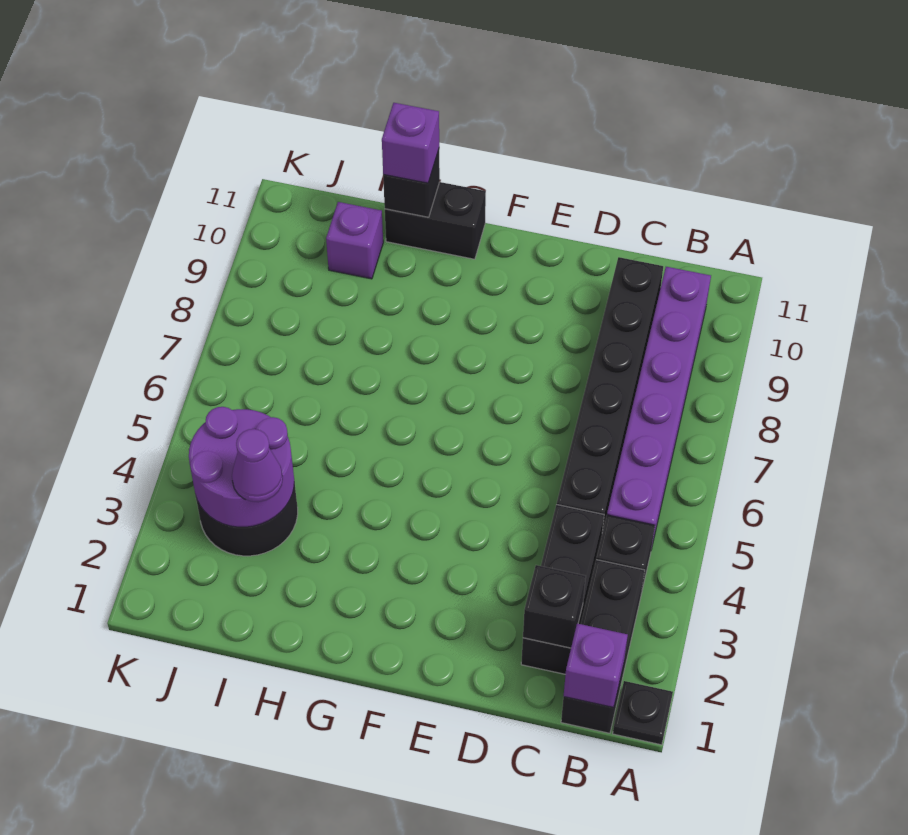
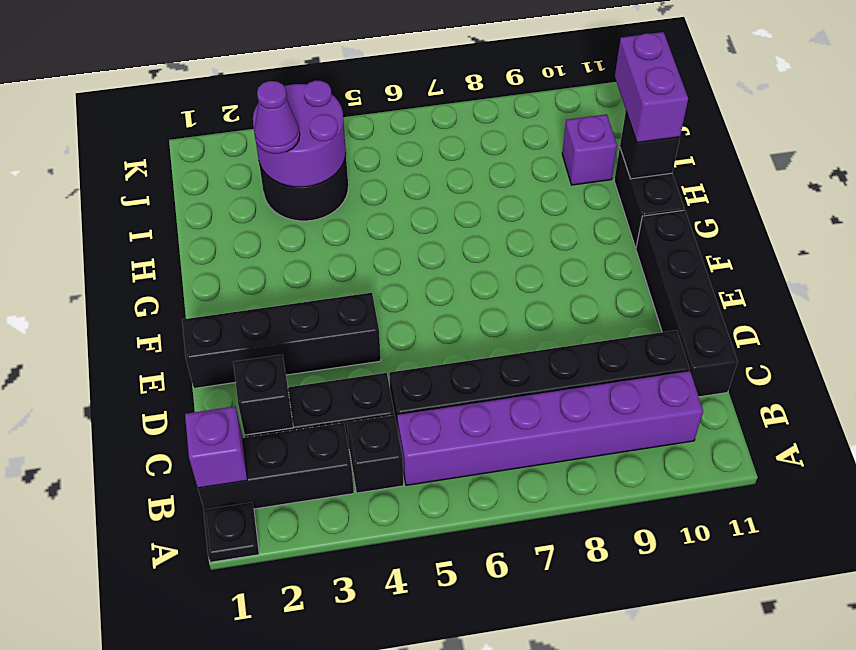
none -> black 1x4 brick [636,210,738,397]
none -> black 1x4 brick [182,293,381,388]
purple 1x1 brick [382,103,439,183] -> purple 1x2 brick [615,32,688,143]

